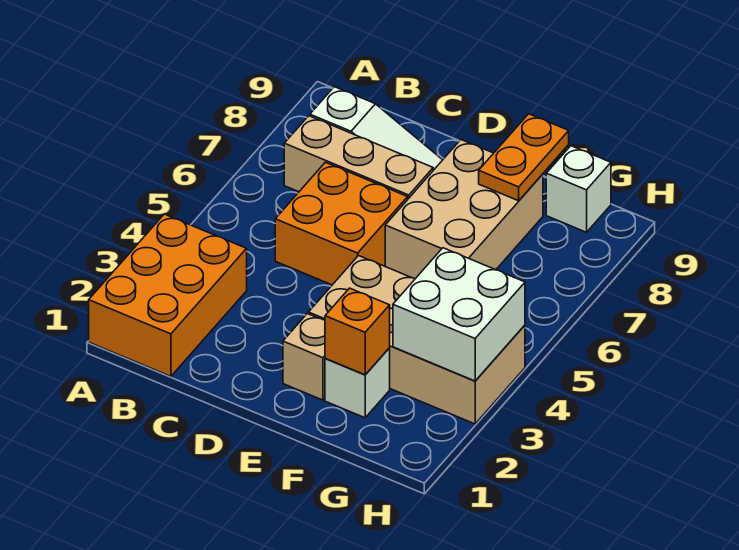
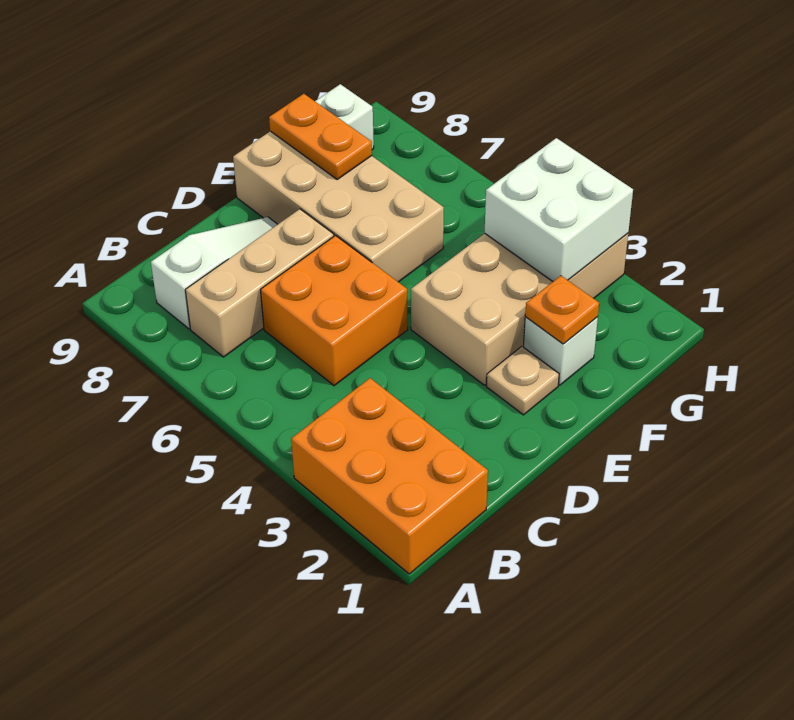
tan 1x1 brick [283,314,325,400] -> tan 1x1 plate [486,346,559,415]
tan 2x3 brick [385,140,543,279] -> tan 2x4 brick [233,131,444,282]
orange 1x1 brick [325,288,390,375] -> orange 1x1 plate [525,276,599,344]

